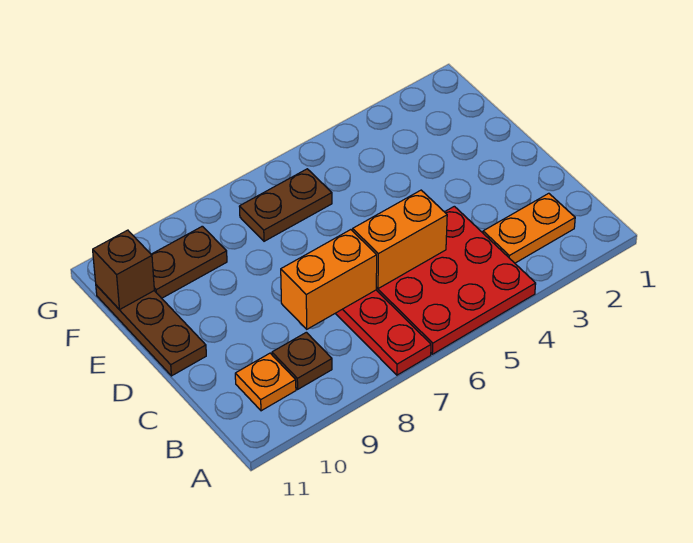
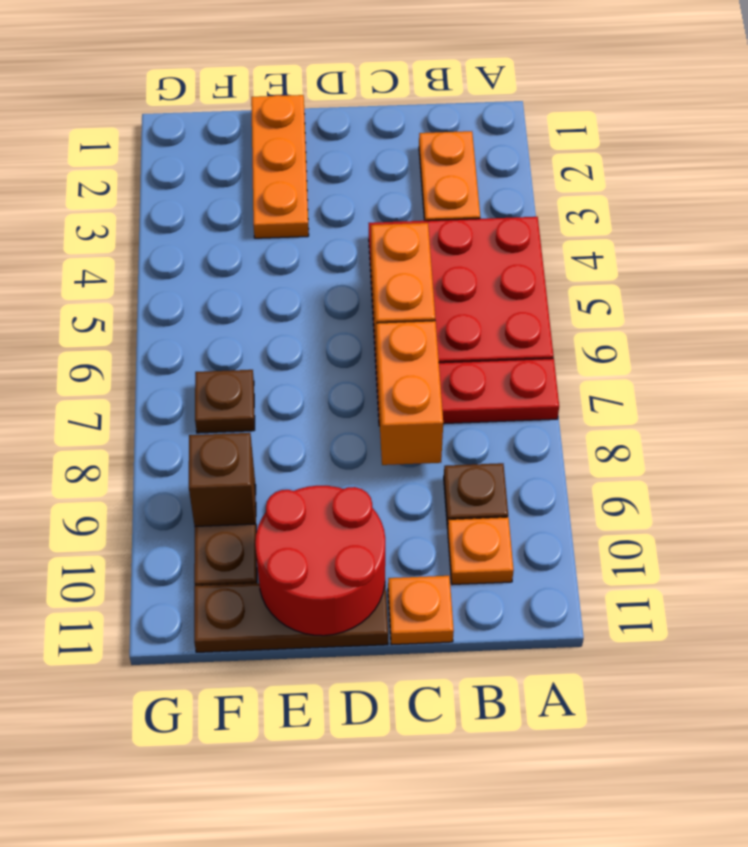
none -> orange 1x1 plate [388,576,454,645]
none -> red 2x2 round brick [255,486,385,636]
none -> orange 1x3 plate [251,95,309,238]
brown 1x2 plate [239,169,332,241] -> brown 1x1 plate [195,370,255,433]
brown 1x1 brick [93,230,154,310] -> brown 1x1 brick moved to [189,433,255,526]

